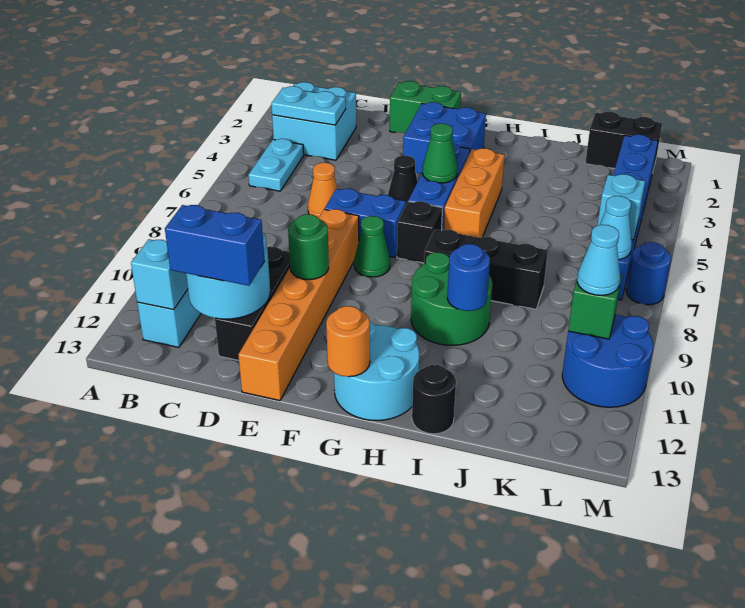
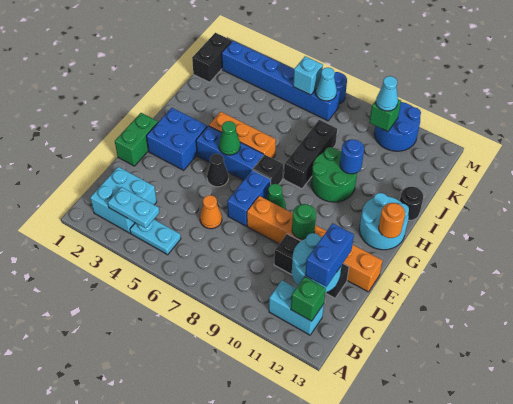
cyan 1x2 plate [271,86,346,125] -> cyan 1x2 plate turned to [108,187,160,228]
cyan 1x1 brick [131,239,188,310] -> green 1x1 brick [291,277,326,321]

